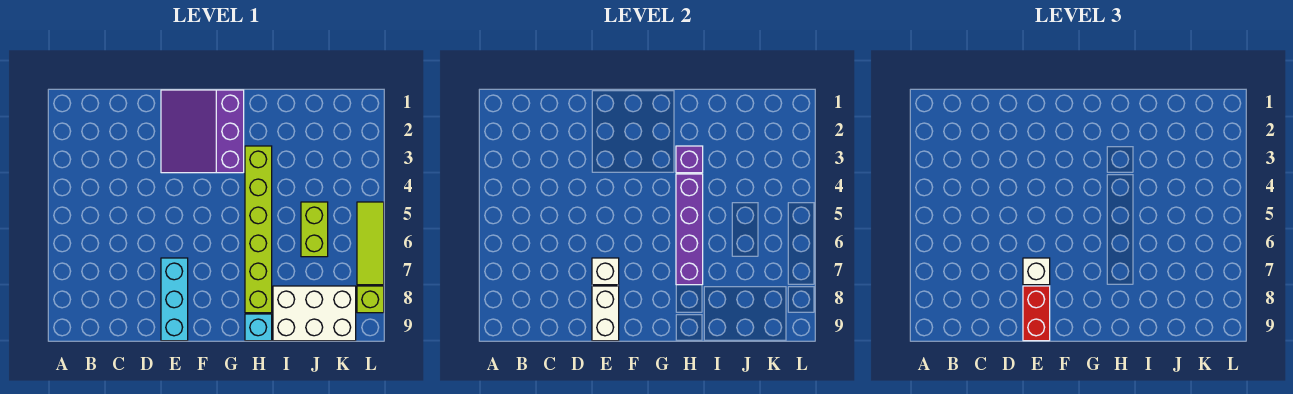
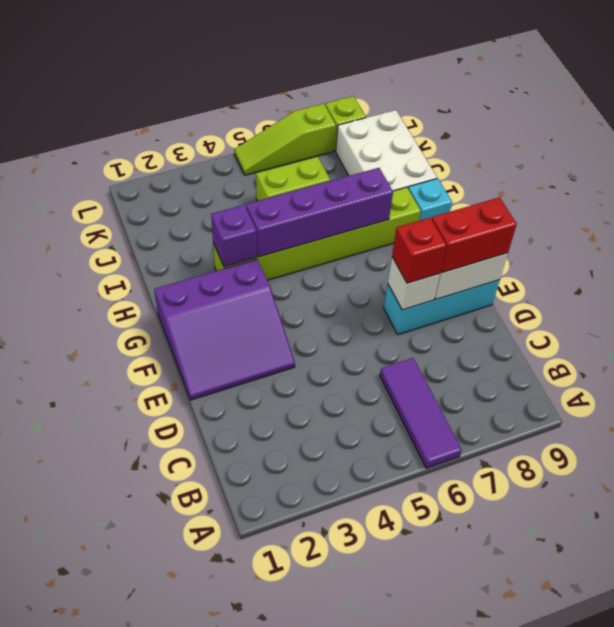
none -> purple 1x3 tile [380,358,462,468]
white 1x1 brick [1023,258,1050,285] -> red 1x1 brick [392,218,446,283]
lime 1x3 tile [357,202,384,285] -> lime 1x3 slope [234,104,336,175]

